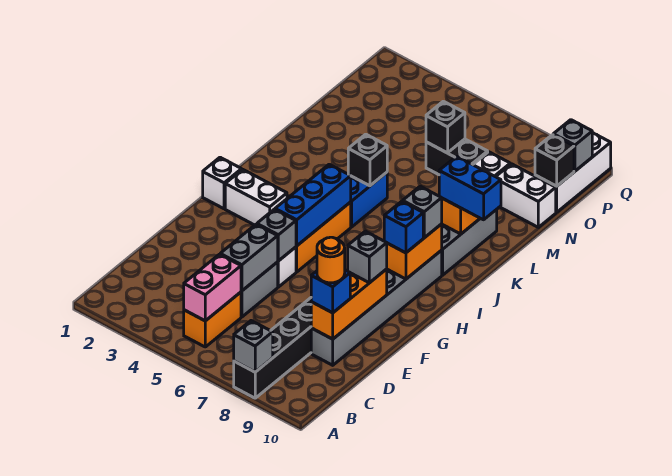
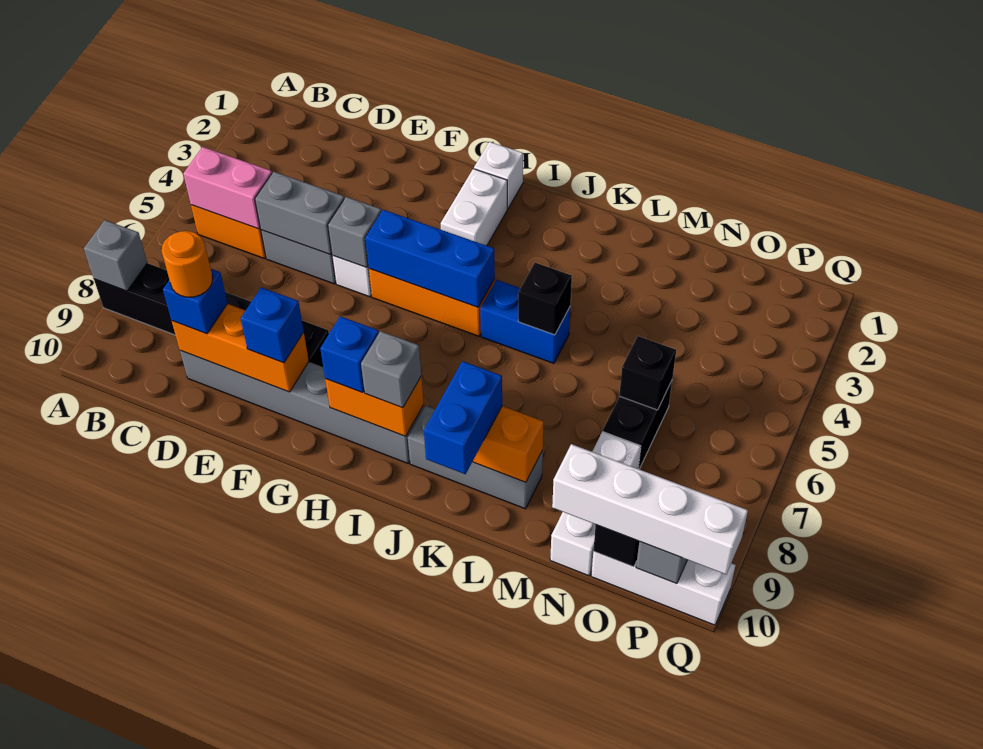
grey 1x1 brick [348,231,387,283] -> blue 1x1 brick [241,287,304,363]
none -> white 1x4 brick [552,444,748,574]

